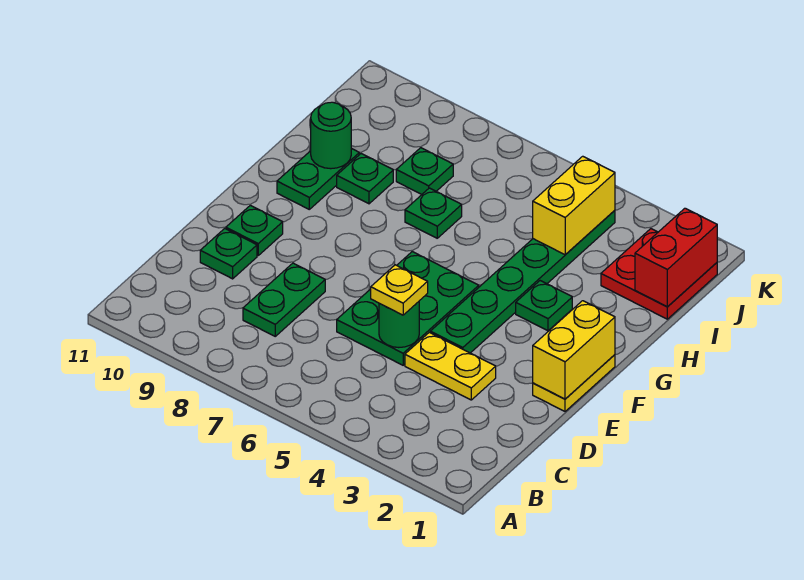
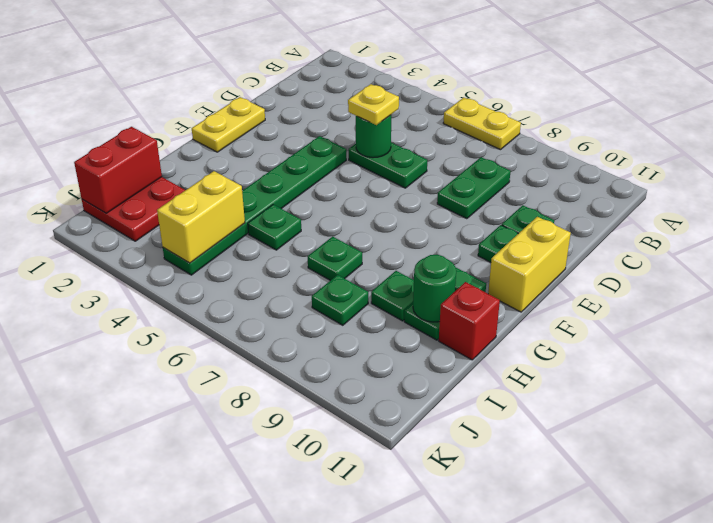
yellow 1x2 plate [405,332,496,400] -> yellow 1x2 plate moved to [443,98,521,150]
green 2x3 plate [337,252,479,365] -> green 1x2 plate [349,143,427,188]
yellow 1x2 brick [533,301,615,399] -> yellow 1x2 brick moved to [488,217,571,312]
green 1x1 plate [516,281,572,331] -> green 1x1 plate moved to [248,205,301,250]
none -> red 1x1 brick [439,282,500,360]

